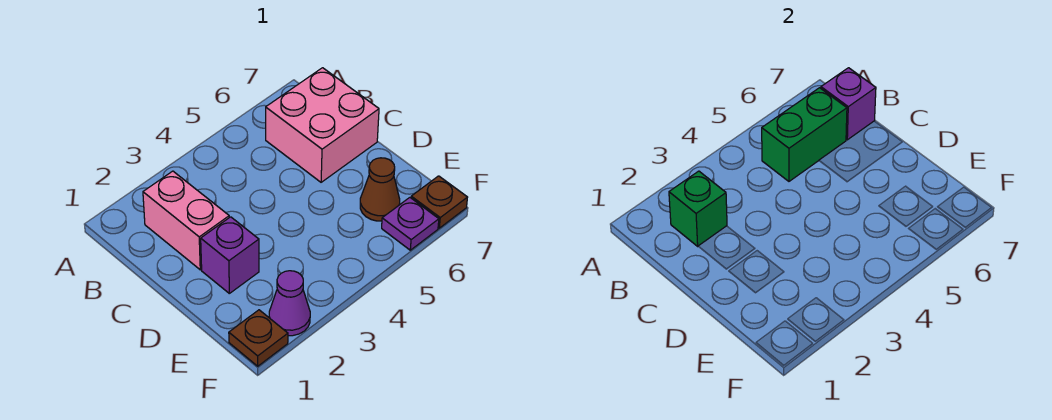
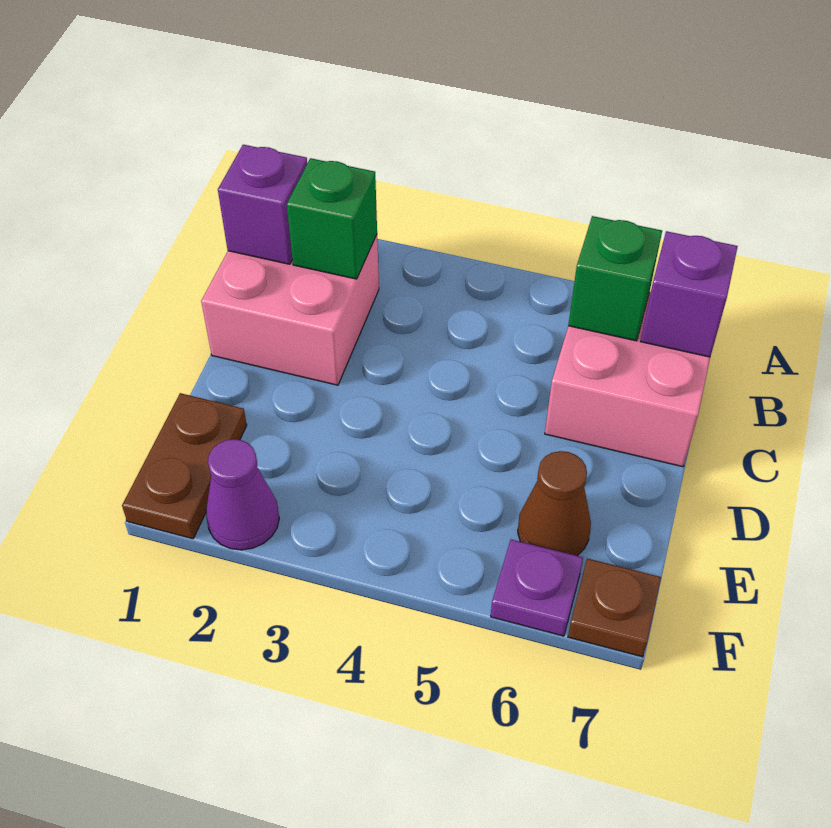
pink 1x2 brick [143,171,229,270] -> pink 2x2 brick [201,235,379,385]
green 1x2 brick [762,88,847,181] -> green 1x1 brick [568,216,662,341]
purple 1x1 brick [201,217,259,293] -> purple 1x1 brick moved to [218,145,307,264]
brown 1x1 plate [229,310,288,366] -> brown 1x2 plate [122,393,247,539]

